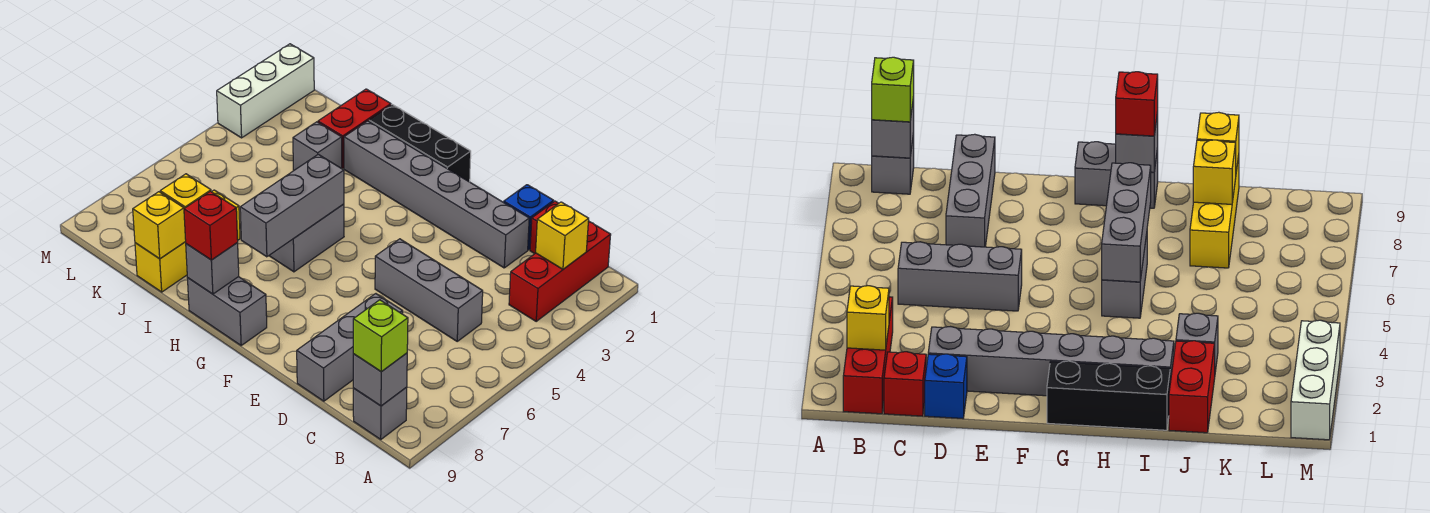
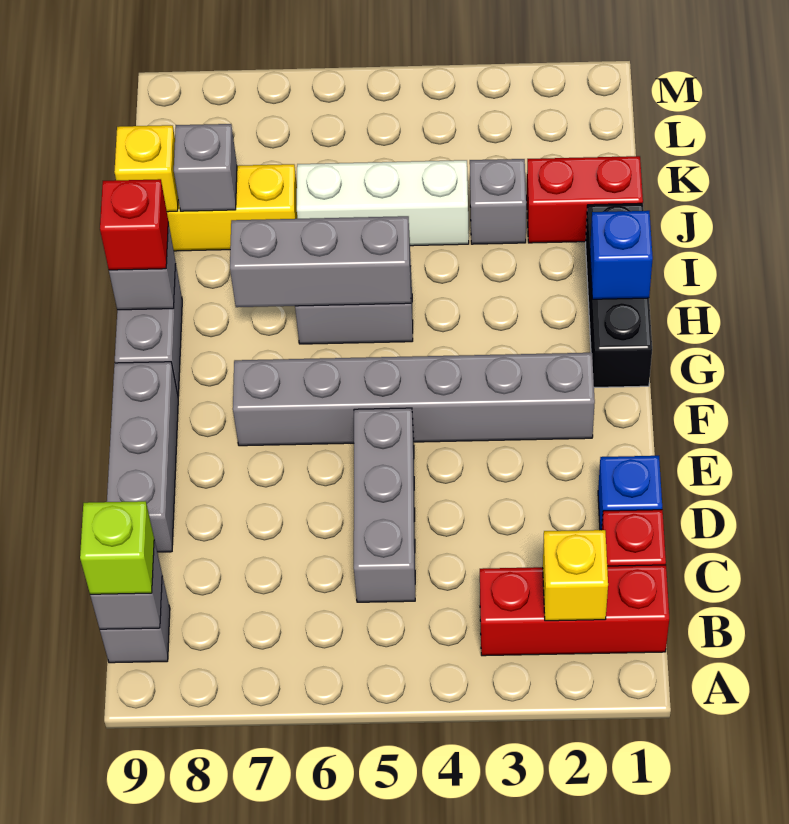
grey 1x6 brick [344,121,529,268] -> grey 1x6 brick turned to [233,353,595,446]
grey 1x3 brick [297,294,403,401] -> grey 1x3 brick turned to [107,362,178,552]
none -> blue 1x1 brick [590,211,653,299]
yellow 1x1 brick [160,174,211,208] -> grey 1x1 brick [174,124,237,211]
white 1x3 brick [217,44,314,138] -> white 1x3 brick moved to [297,160,469,246]

